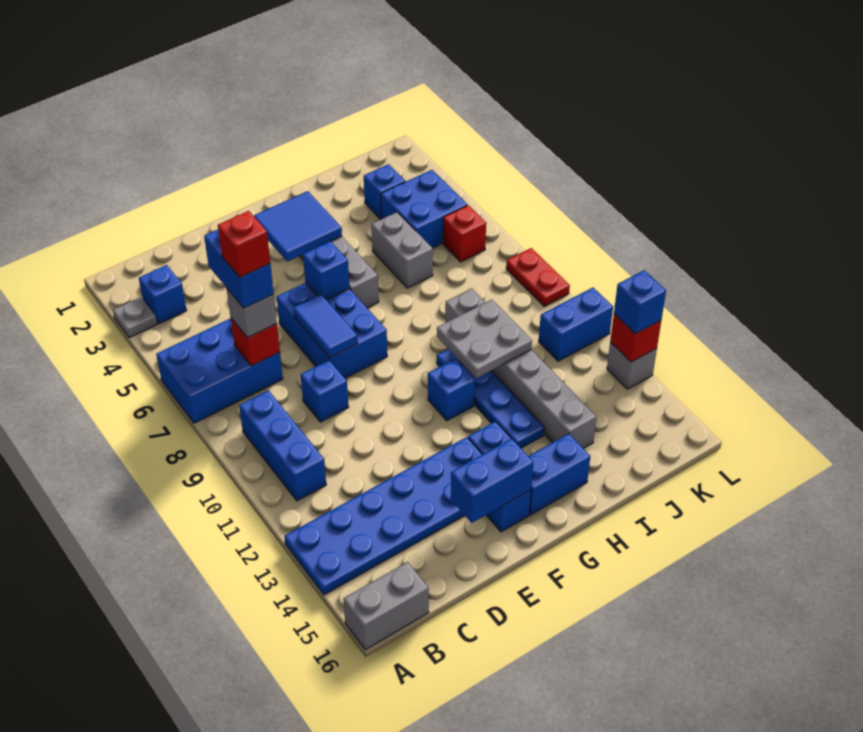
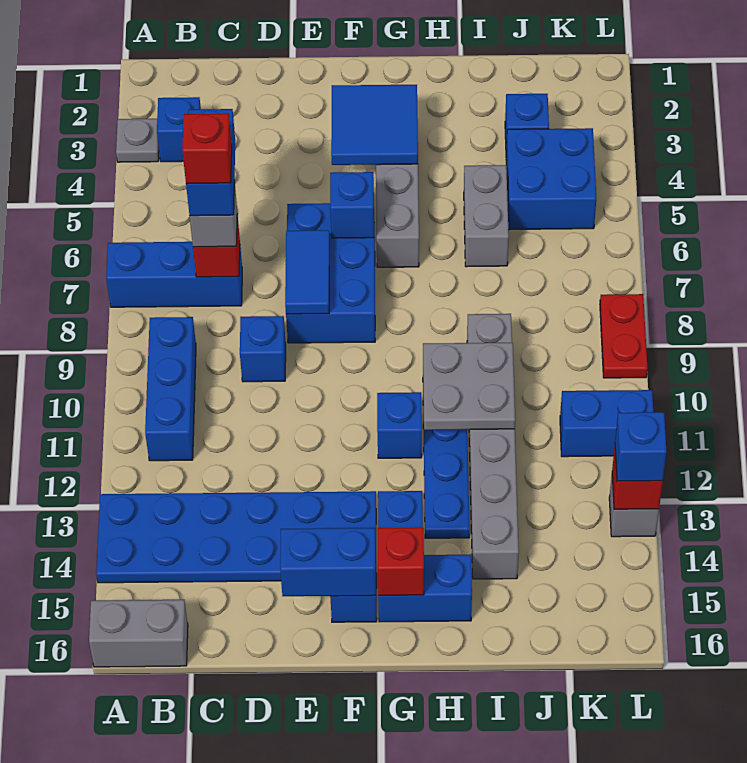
blue 2x3 brick [156,318,283,423] -> blue 1x3 brick [106,242,242,307]
red 1x1 brick [443,205,486,262] -> red 1x1 brick moved to [377,527,424,595]

